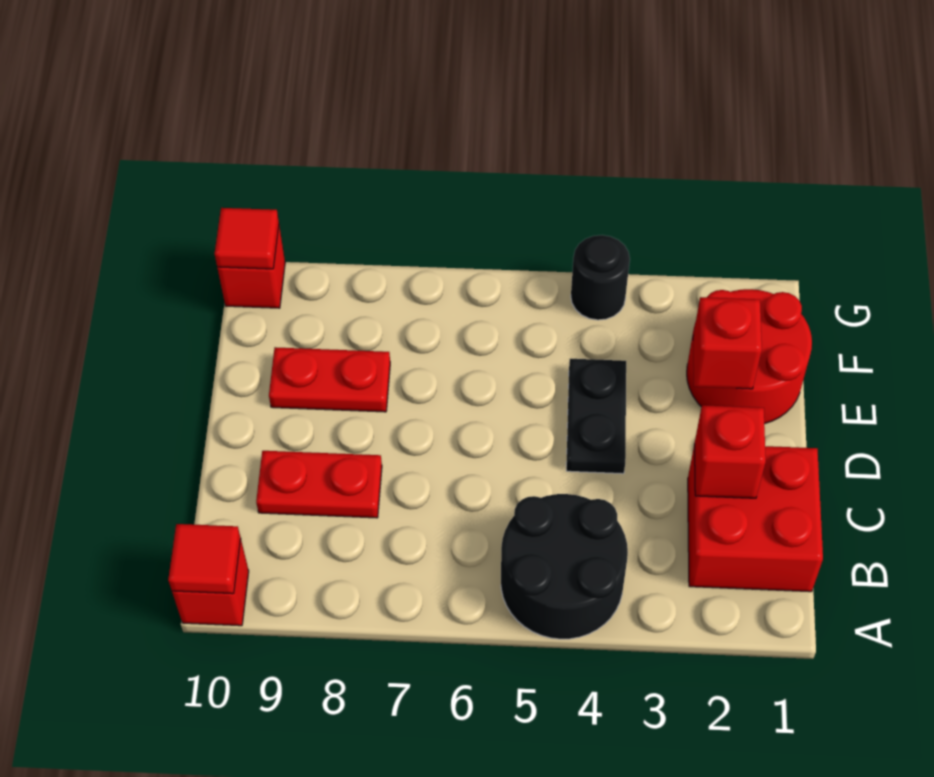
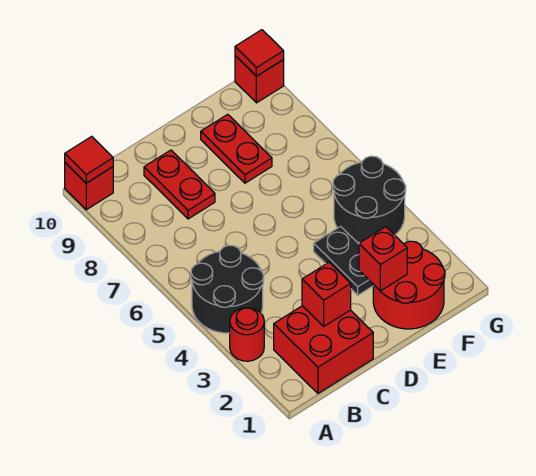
none -> red 1x1 round brick [230,308,264,361]
black 1x2 plate [566,359,626,474] -> black 1x2 plate turned to [314,226,373,295]
black 1x1 round brick [571,235,630,320] -> black 2x2 round brick [333,156,406,243]

